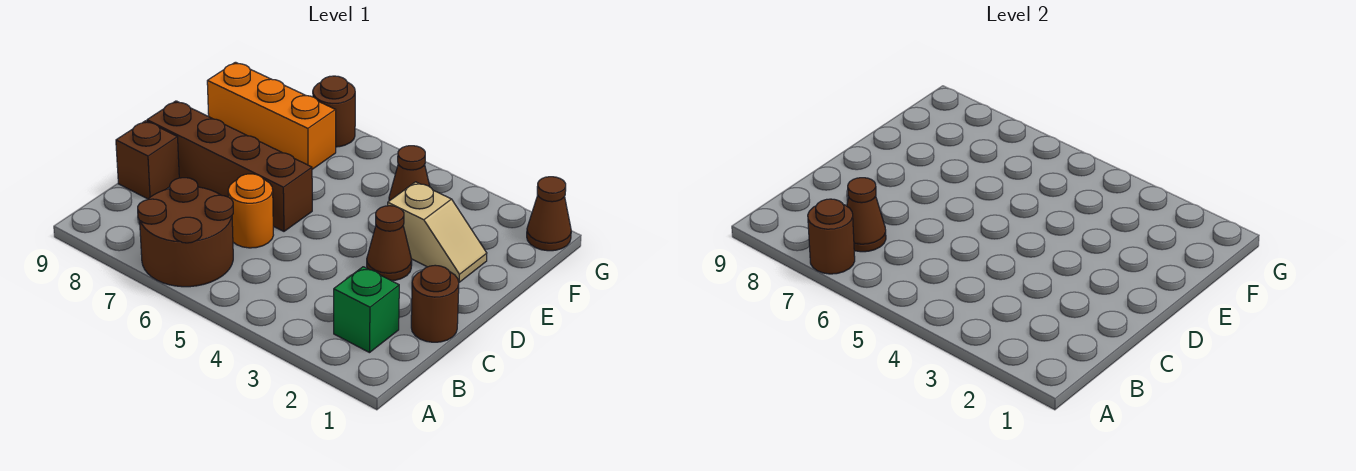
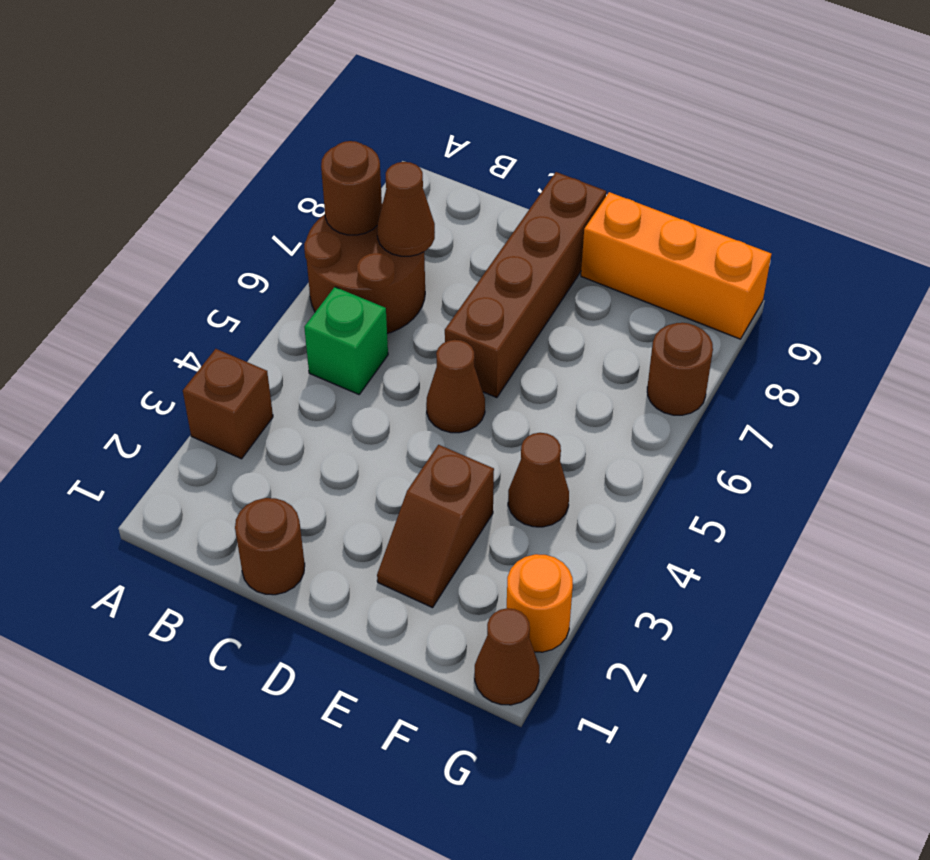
green 1x1 brick [334,267,399,353] -> green 1x1 brick moved to [304,287,388,394]
orange 1x1 round brick [228,174,273,248] -> orange 1x1 round brick moved to [507,554,573,652]
brown 1x1 brick [116,121,179,199] -> brown 1x1 brick moved to [183,349,273,459]
brown 1x1 cone [367,206,412,281] -> brown 1x1 cone moved to [426,340,485,433]
tan 1x2 slope [388,182,487,282] -> brown 1x2 slope [377,445,494,608]
orange 1x3 brick [207,62,336,169] -> orange 1x3 brick turned to [581,192,771,339]

